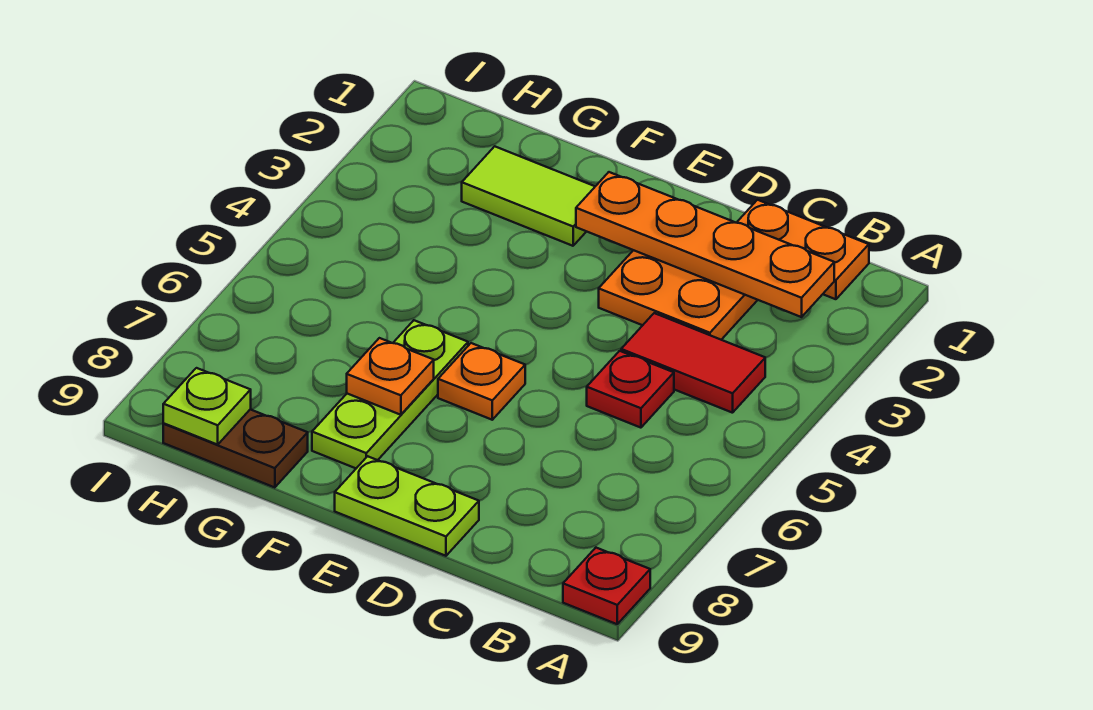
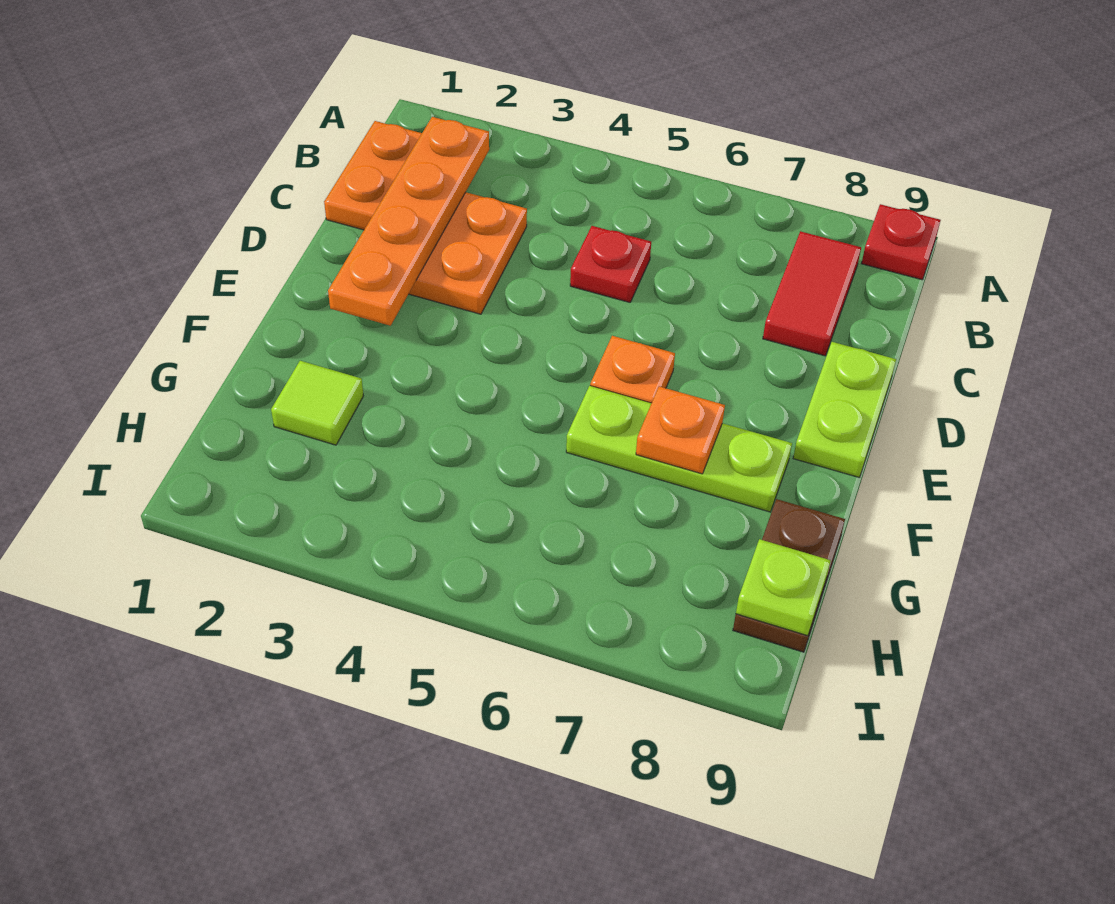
red 1x2 tile [621,313,765,413] -> red 1x2 tile moved to [763,231,861,356]
lime 1x2 tile [462,146,595,246] -> lime 1x1 tile [271,361,363,445]

